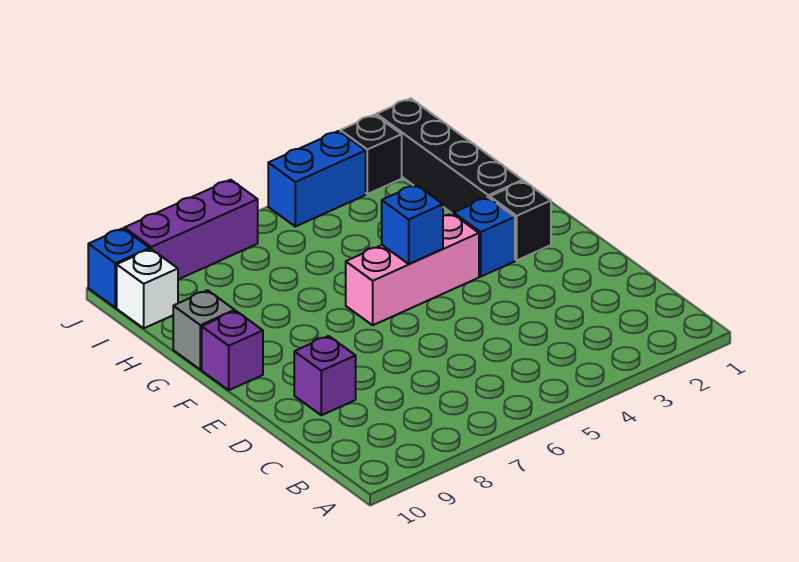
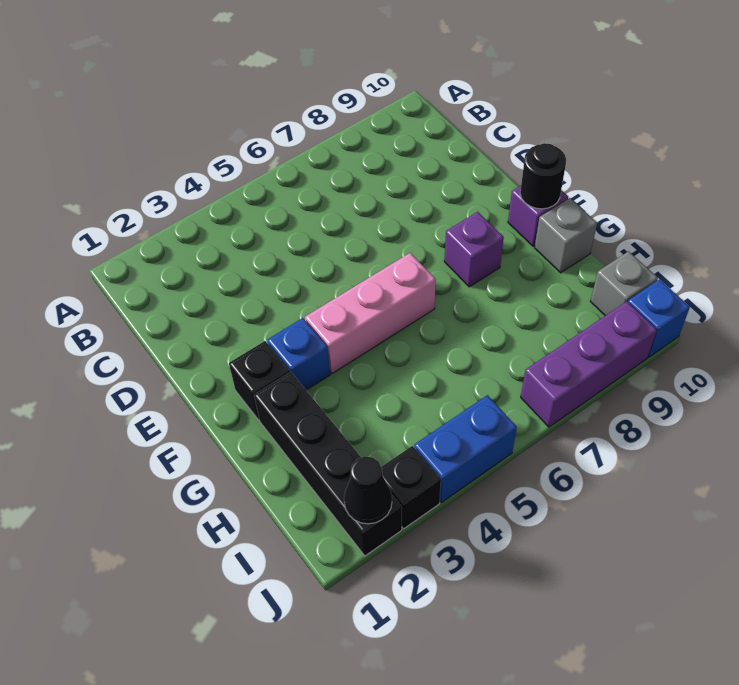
purple 1x1 brick [294,336,356,415] -> purple 1x1 brick moved to [444,212,504,287]
blue 1x1 brick [382,185,443,264] -> none
none -> black 1x1 round brick [520,143,566,209]
white 1x1 brick [117,249,178,328] -> grey 1x1 brick [590,251,658,316]
none -> black 1x1 cone [344,456,392,524]

